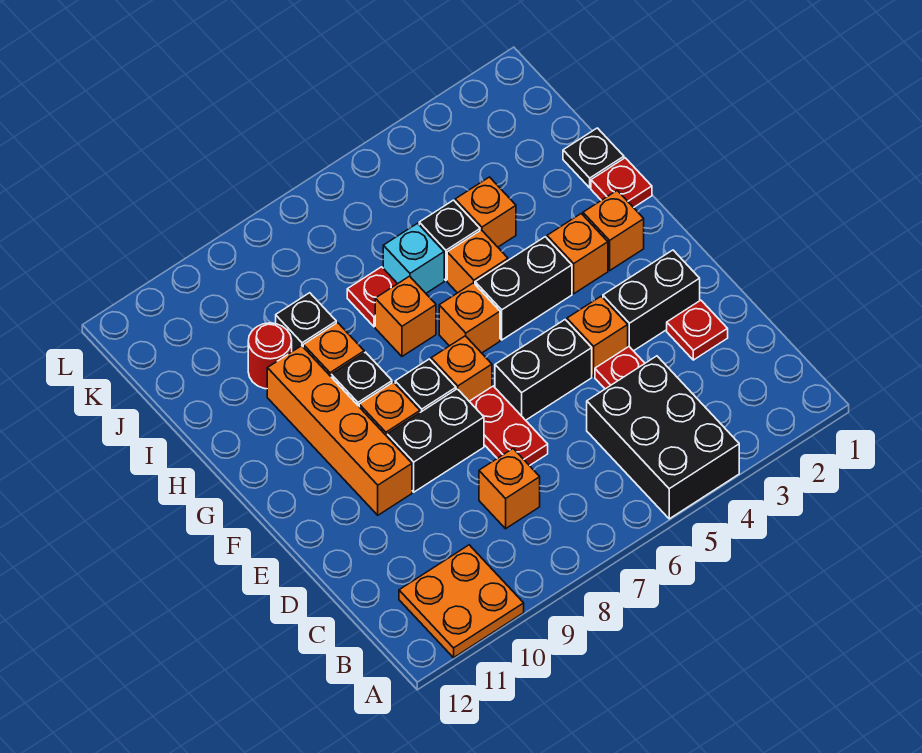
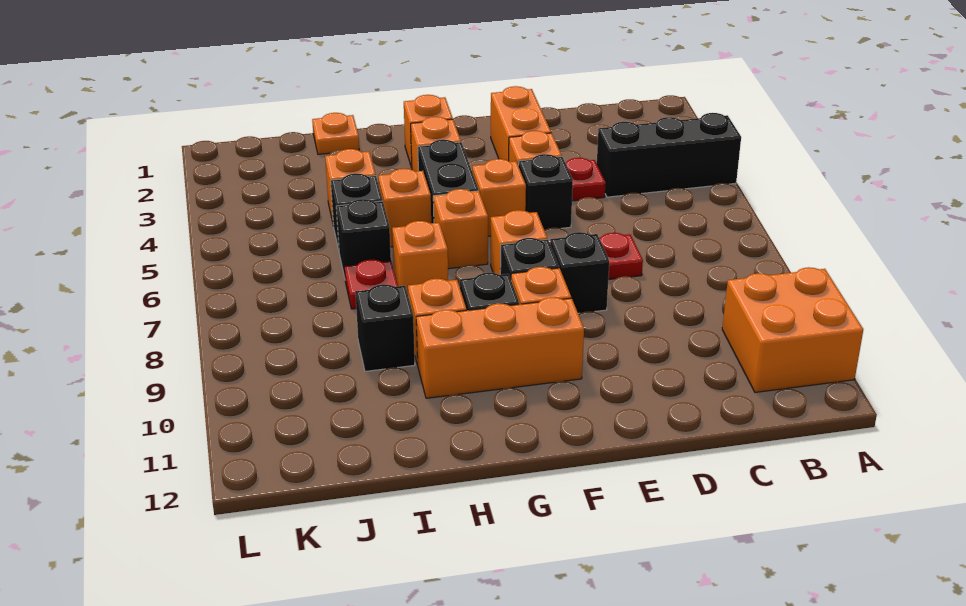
black 2x3 brick [587,356,739,519] -> black 1x3 brick [597,113,741,197]
orange 2x2 plate [399,545,524,658] -> orange 2x2 brick [722,267,863,392]
orange 1x1 brick [479,449,540,529] -> orange 1x1 brick moved to [472,159,526,236]
red 1x1 plate [667,300,728,360] -> none
black 1x2 brick [603,250,700,351] -> orange 1x2 brick [491,86,551,161]
black 1x2 brick [495,320,592,420] -> black 1x1 brick [518,154,573,230]
black 1x2 brick [387,389,484,492] -> black 1x1 brick [550,232,609,313]
orange 1x4 brick [267,346,412,515] -> orange 1x3 brick [416,297,584,398]
red 1x1 plate [591,158,652,208] -> none
black 1x1 plate [563,128,624,188] -> orange 1x1 plate [312,113,359,154]
cyan 1x1 brick [383,223,444,293] -> black 1x1 brick [336,199,391,277]
red 1x1 round brick [248,323,292,389] -> none

